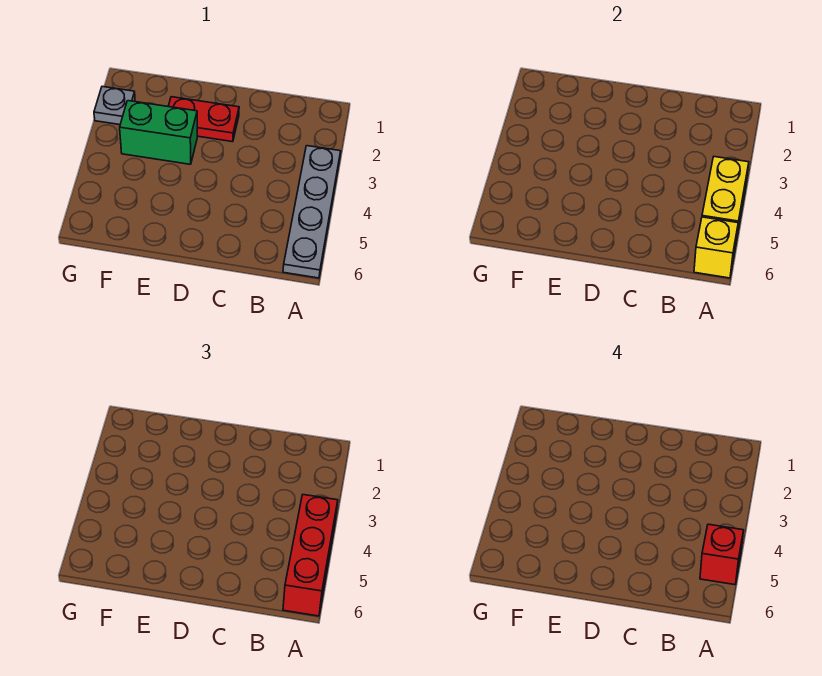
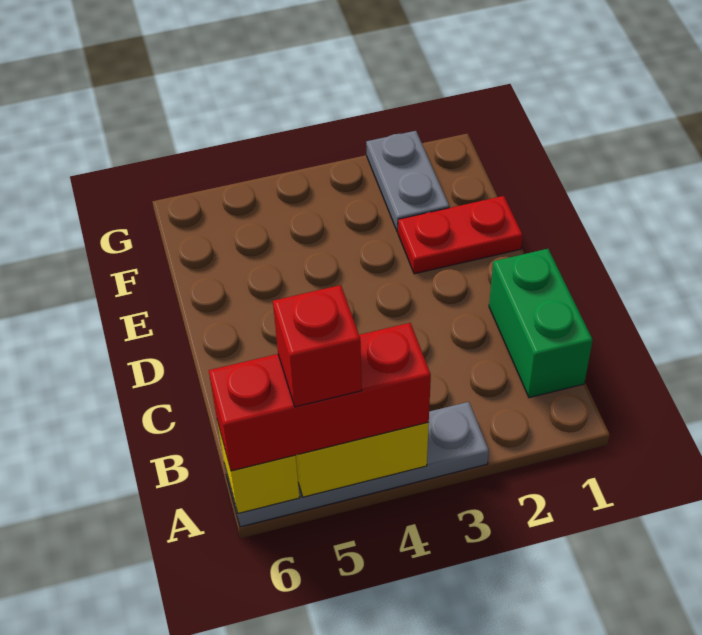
red 1x2 plate [168,97,239,142] -> red 1x2 plate turned to [398,196,523,274]
green 1x2 brick [120,101,197,164] -> green 1x2 brick moved to [489,249,593,398]
grey 1x1 plate [94,87,135,125] -> grey 1x2 plate [366,131,449,232]

